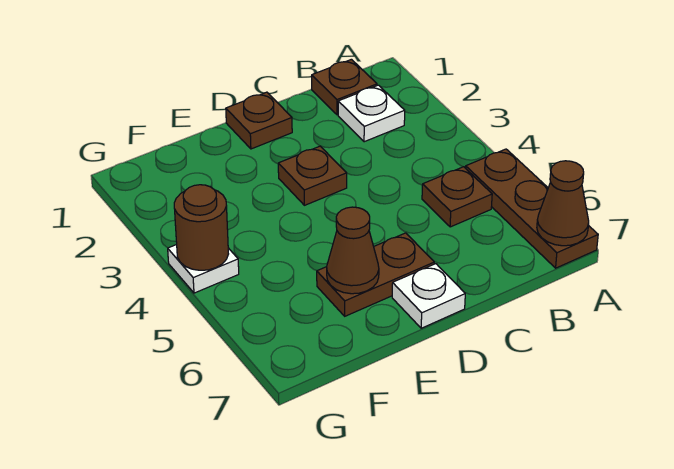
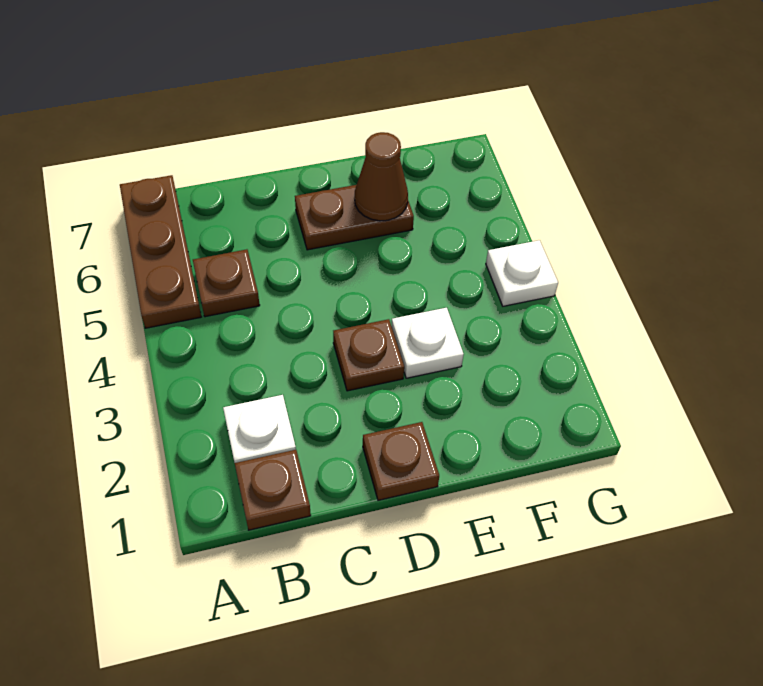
brown 1x1 cone [537,161,589,246] -> none
white 1x1 plate [392,264,465,328] -> white 1x1 plate moved to [391,308,464,378]
brown 1x1 round brick [174,185,228,270] -> none

